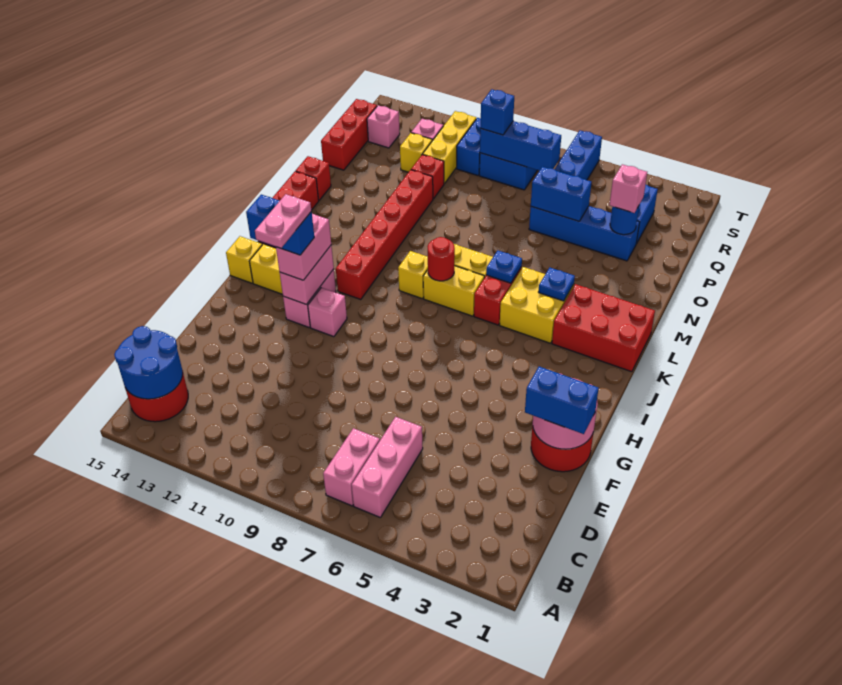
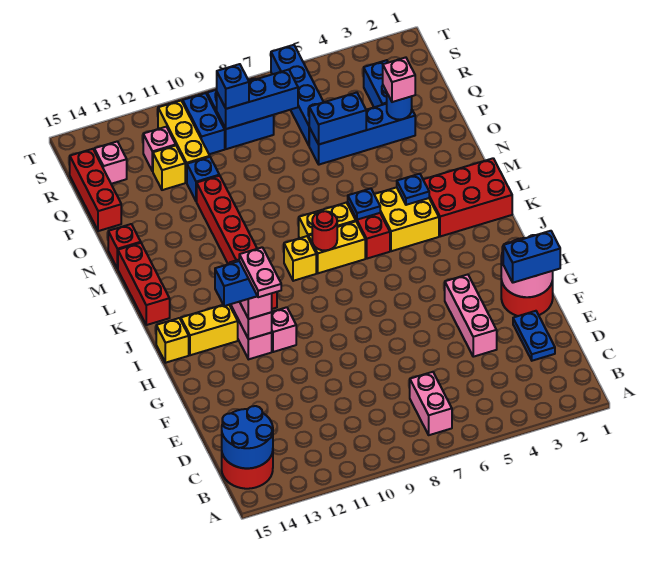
pink 1x3 brick [352,417,423,518] -> pink 1x3 brick moved to [445,275,497,357]
none -> blue 1x2 plate [513,311,555,361]
red 1x1 brick [411,154,444,199] -> blue 1x1 brick [187,157,219,202]

